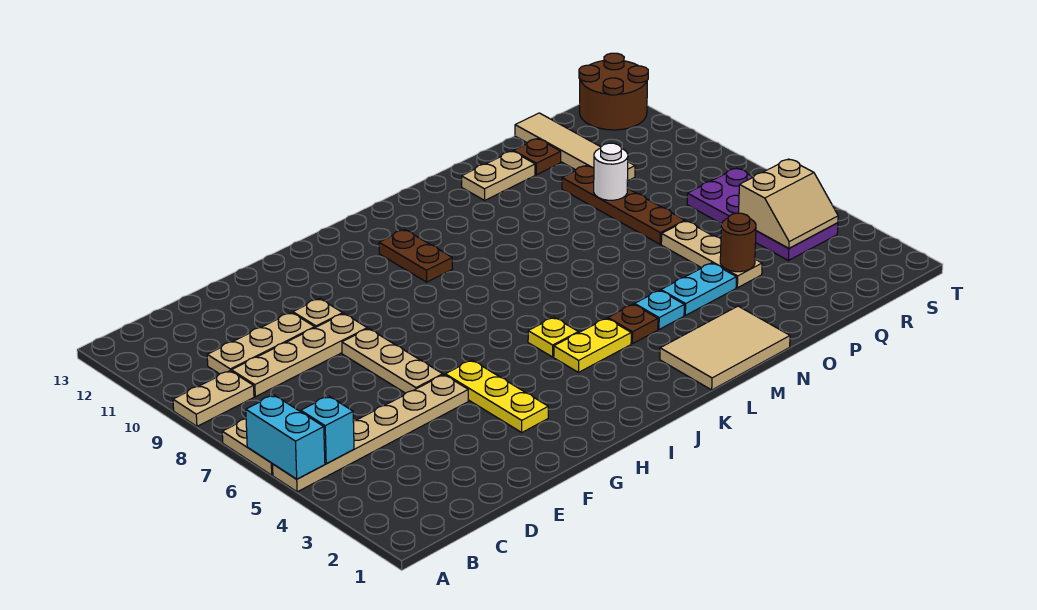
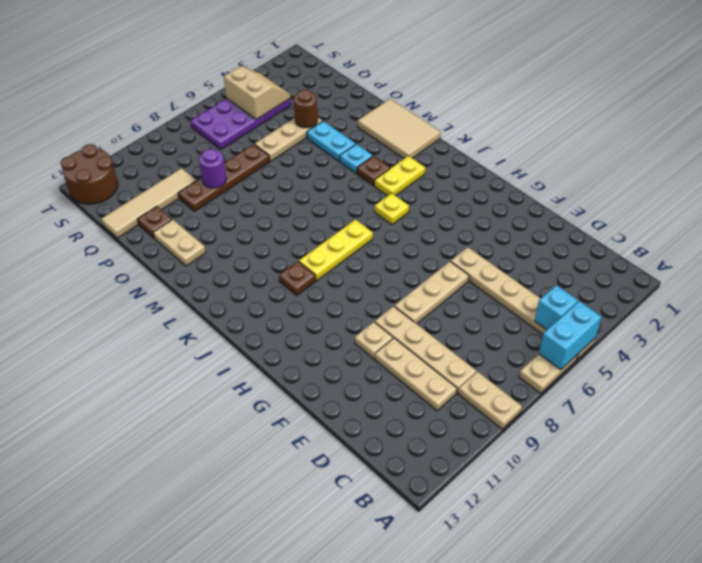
yellow 1x3 plate [445,360,548,432] -> yellow 1x3 plate moved to [299,220,373,281]
yellow 1x2 plate [554,318,631,372] -> yellow 1x2 plate turned to [374,156,425,196]
brown 1x2 plate [379,230,453,282] -> brown 1x1 plate [279,261,316,295]
white 1x1 round brick [594,143,628,200] -> purple 1x1 round brick [199,149,226,188]

